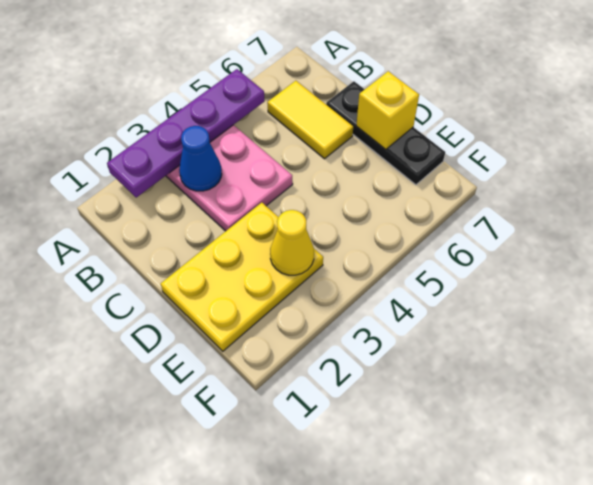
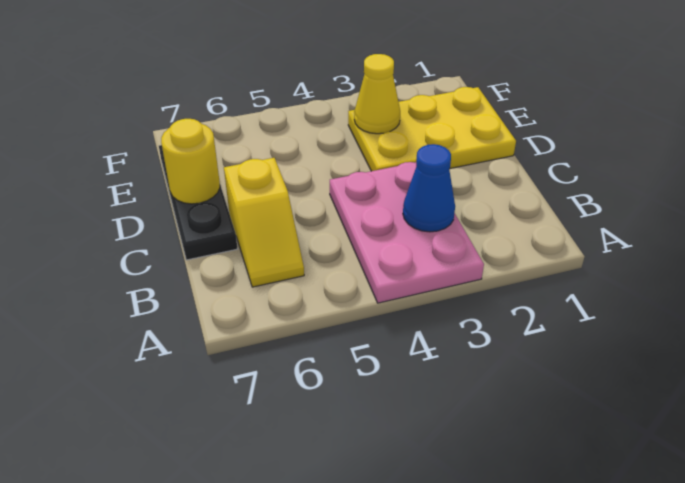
purple 1x4 plate [107,69,265,198] -> none
yellow 1x2 tile [267,81,353,159] -> yellow 1x2 slope [224,158,304,287]
yellow 1x1 brick [356,71,419,149] -> yellow 1x1 round brick [161,119,220,204]

